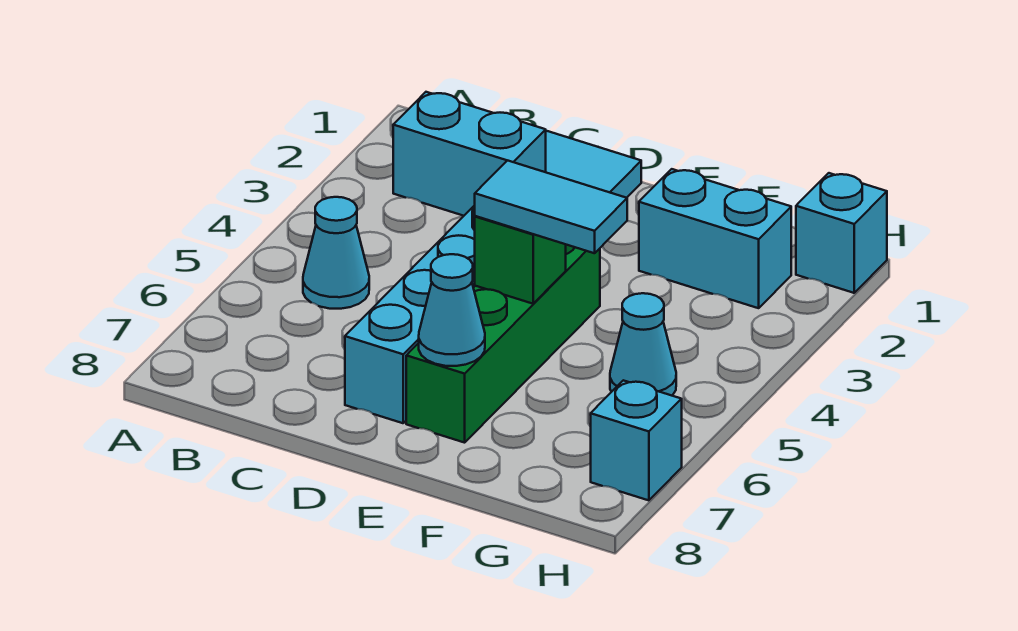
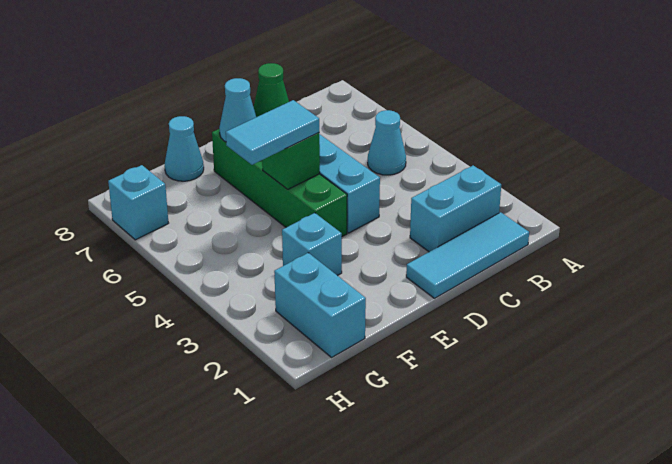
none -> green 1x1 cone [254,63,289,117]
cyan 1x2 brick [639,169,791,308] -> cyan 1x2 brick turned to [274,253,366,357]
cyan 1x1 cone [610,293,676,396] -> cyan 1x1 cone moved to [165,116,204,181]
cyan 1x1 brick [796,173,887,293] -> cyan 1x1 brick moved to [282,213,342,276]

